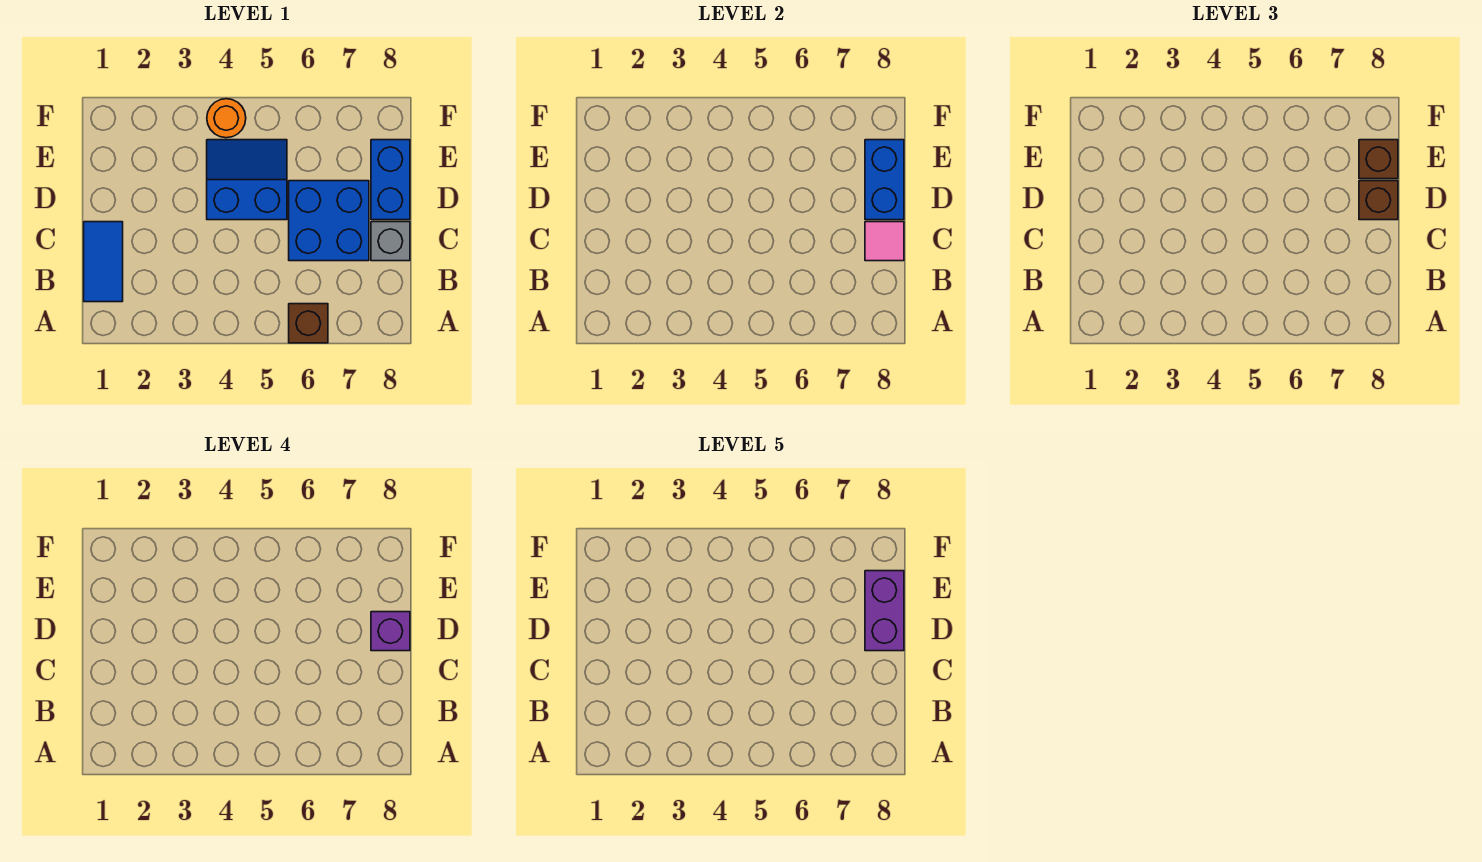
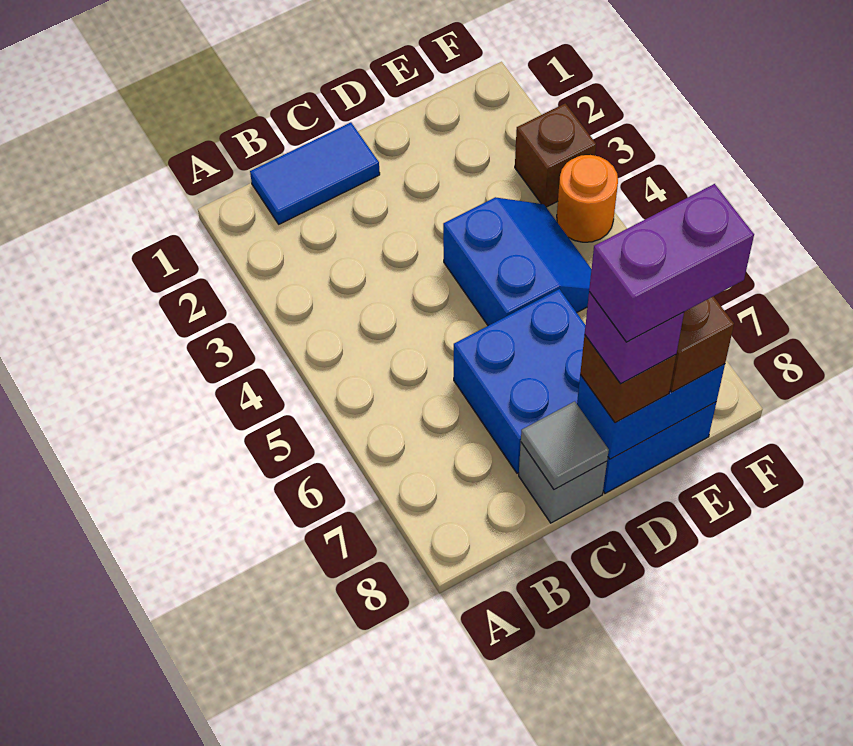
brown 1x1 brick [289,304,328,343] -> brown 1x1 brick moved to [515,103,596,207]
pink 1x1 tile [865,222,904,261] -> grey 1x1 tile [521,401,609,490]

